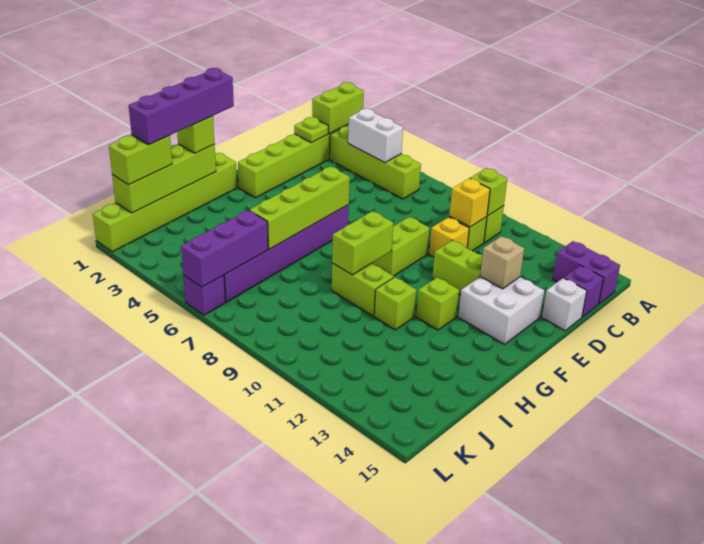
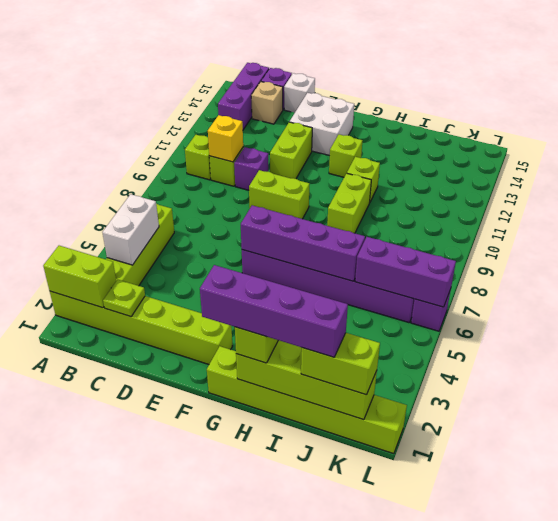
lime 1x1 brick [470,168,507,216] -> none
purple 1x2 brick [553,241,620,304] -> purple 1x3 brick [218,63,269,130]
yellow 1x1 brick [429,217,469,257] -> purple 1x1 brick [234,147,268,190]
tan 1x1 brick [480,236,524,289] -> tan 1x1 brick moved to [251,82,283,124]
lime 1x4 brick [249,166,350,249] -> purple 1x4 brick [241,205,365,281]
lime 1x2 brick [332,211,393,275] -> none

